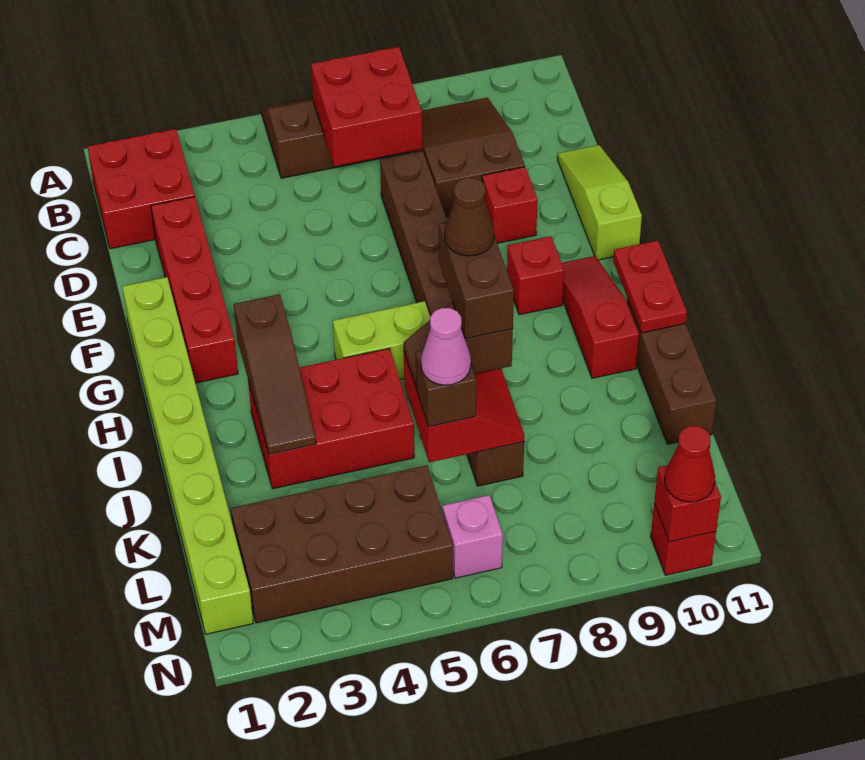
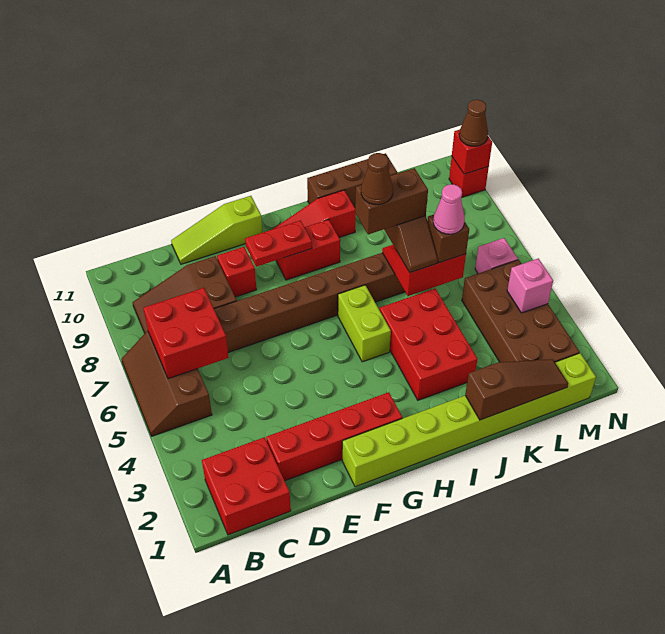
red 1x1 brick [507,236,564,315] -> red 1x2 brick [276,219,340,280]
brown 1x3 slope [234,294,316,454] -> brown 1x3 slope moved to [465,359,568,420]
red 1x2 plate [613,241,687,333] -> red 1x2 plate moved to [245,221,312,267]
none -> pink 1x1 brick [507,258,553,313]
red 1x1 cone [664,426,715,502] -> brown 1x1 cone [459,100,488,146]

